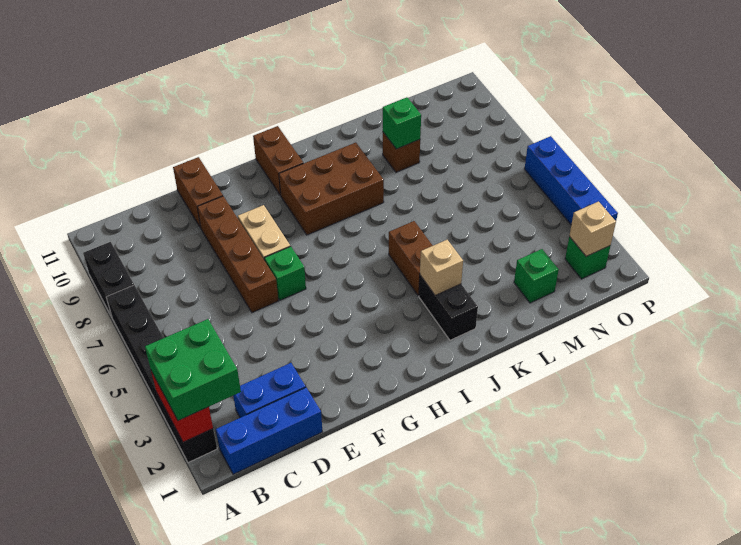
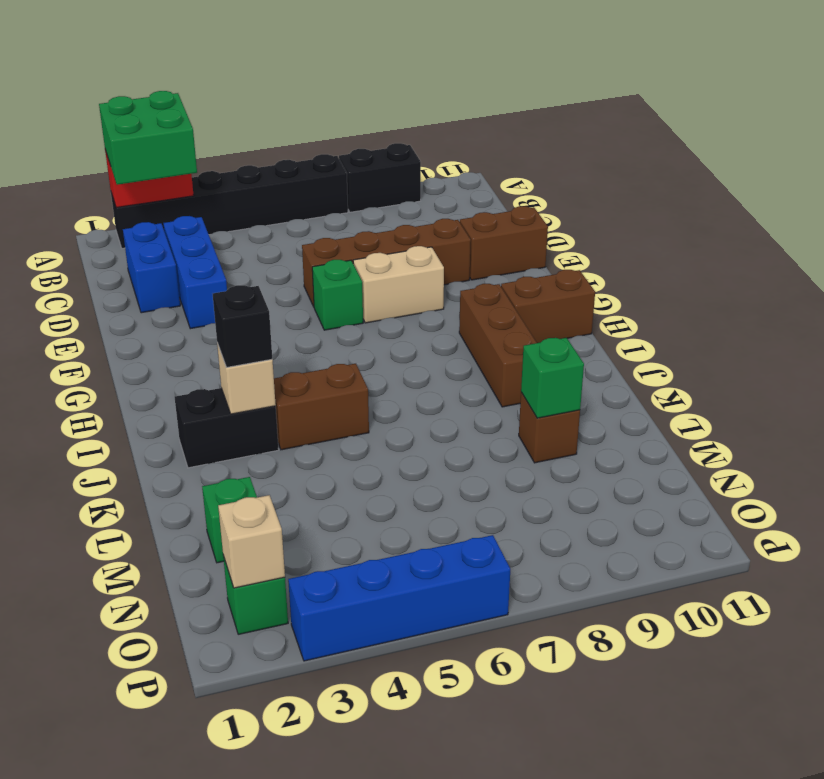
blue 1x3 brick [216,388,322,474] -> blue 1x3 brick moved to [164,216,227,329]
brown 2x3 brick [279,143,384,235] -> brown 1x3 brick [459,284,537,407]
none -> black 1x1 brick [213,285,272,368]

